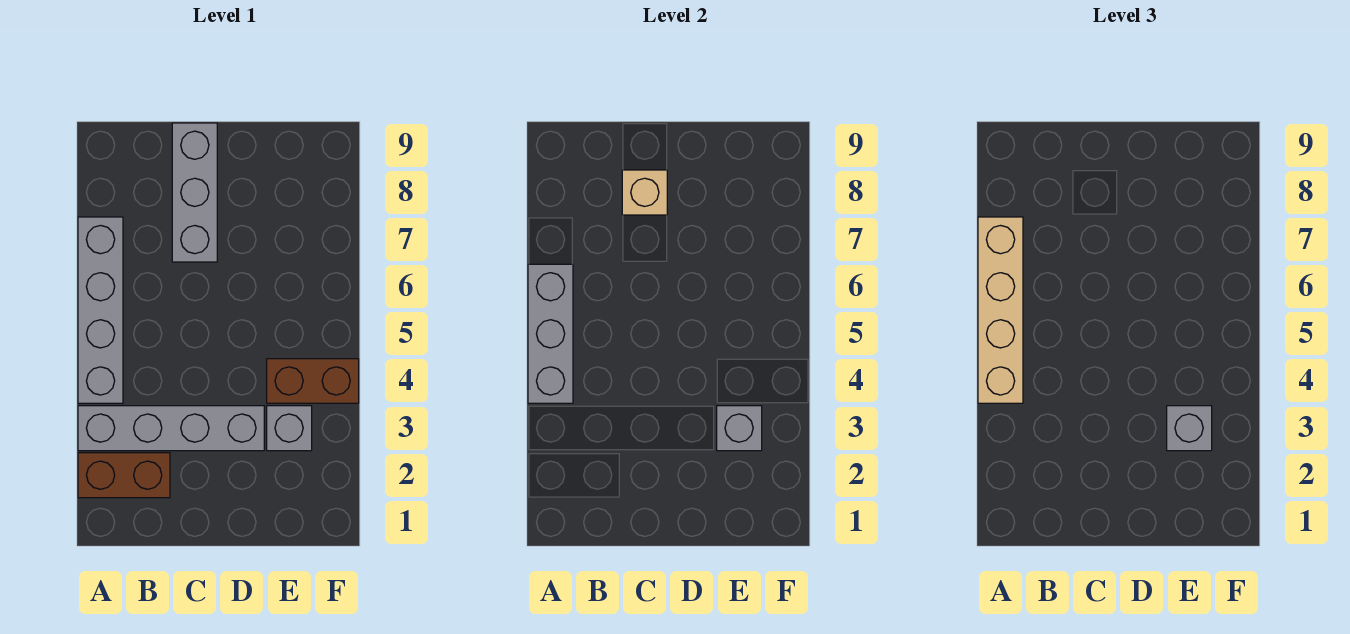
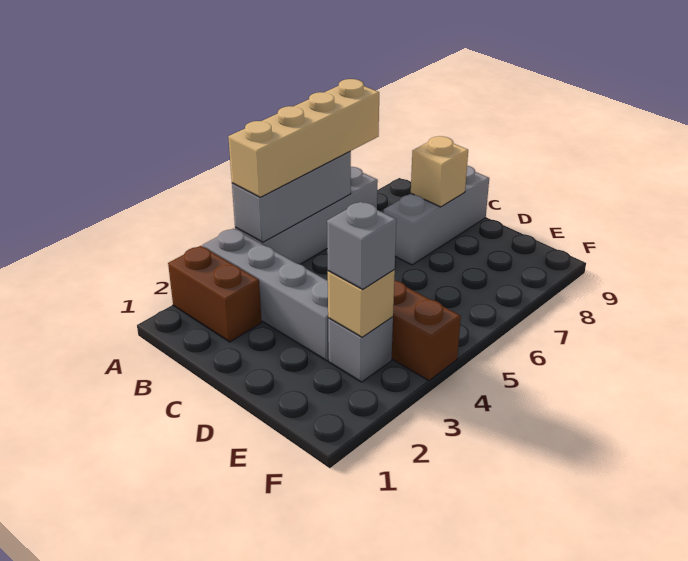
grey 1x1 brick [717,406,762,451] -> tan 1x1 brick [328,270,395,337]

